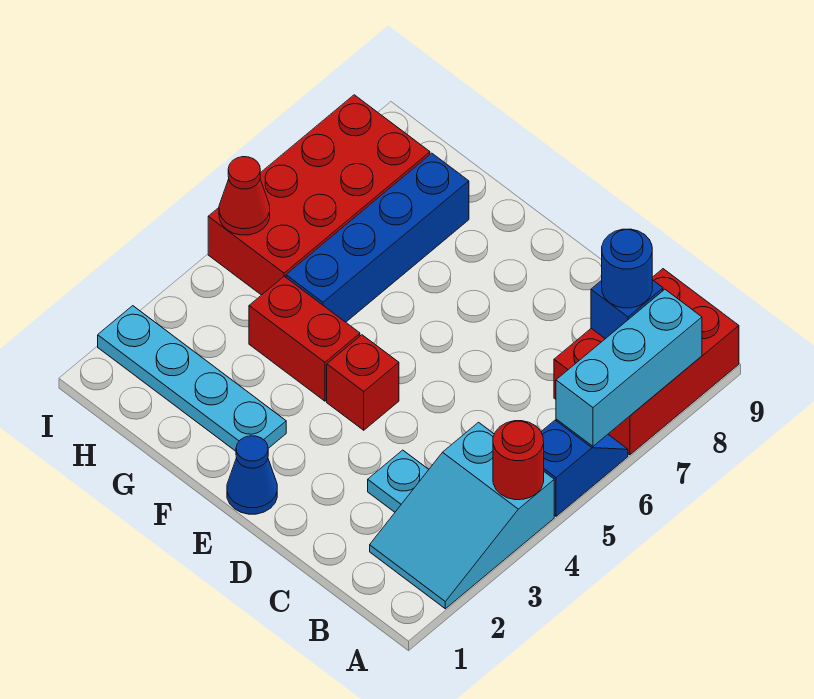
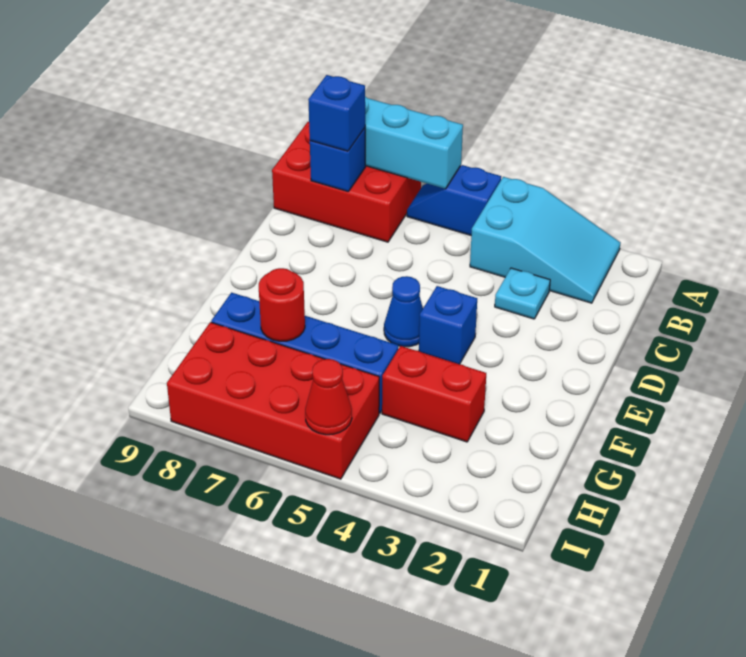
red 1x1 round brick [493,421,544,500] -> red 1x1 round brick moved to [259,268,305,341]
blue 1x1 round brick [602,229,652,308] -> blue 1x1 brick [308,75,365,151]
blue 1x1 cone [227,436,277,514] -> blue 1x1 cone moved to [384,276,423,347]
red 1x1 brick [327,335,399,430] -> blue 1x1 brick [419,286,477,364]
cyan 1x4 plate [98,306,286,451] -> none
red 1x2 brick [249,276,360,401] -> red 1x2 brick turned to [382,346,486,442]

